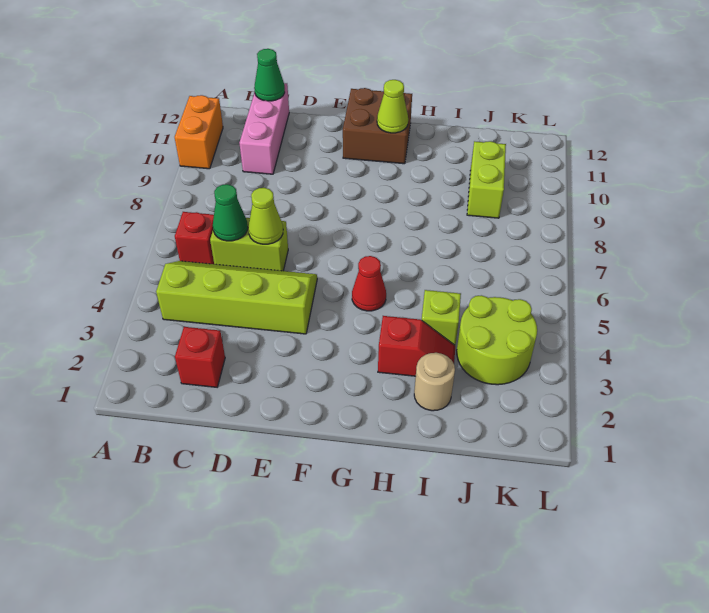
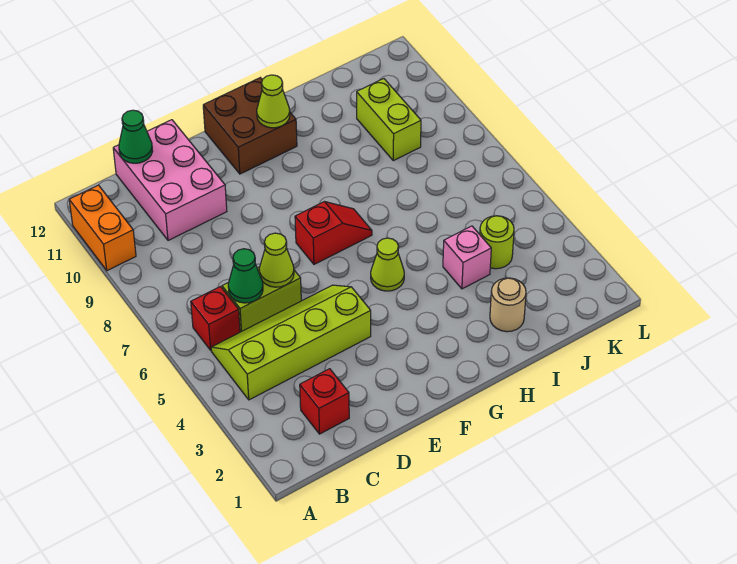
pink 1x3 brick [240,83,289,174] -> pink 2x3 brick [113,120,227,240]
red 1x1 cone [352,256,386,311] -> lime 1x1 cone [371,238,404,291]
red 1x2 slope [378,316,455,376] -> red 1x2 slope moved to [295,202,372,264]
lime 1x1 brick [422,290,461,346] -> pink 1x1 brick [443,226,491,289]
lime 2x2 round brick [457,295,537,385] -> lime 1x1 round brick [480,216,514,269]

